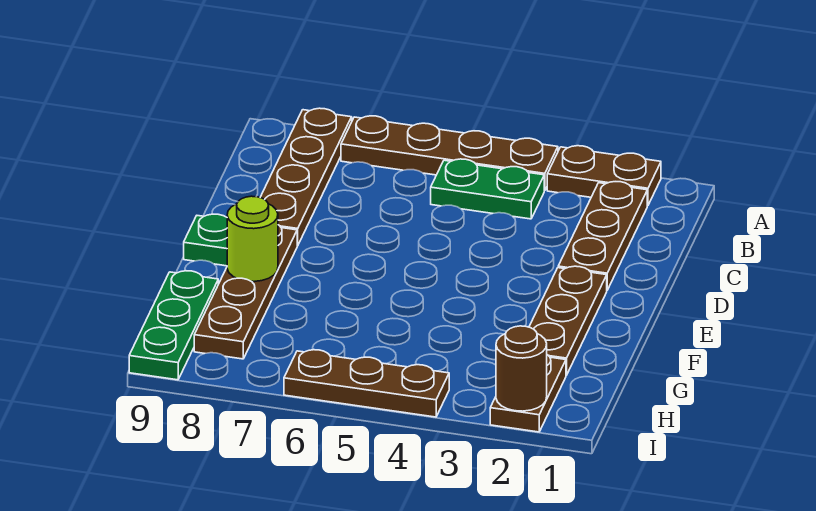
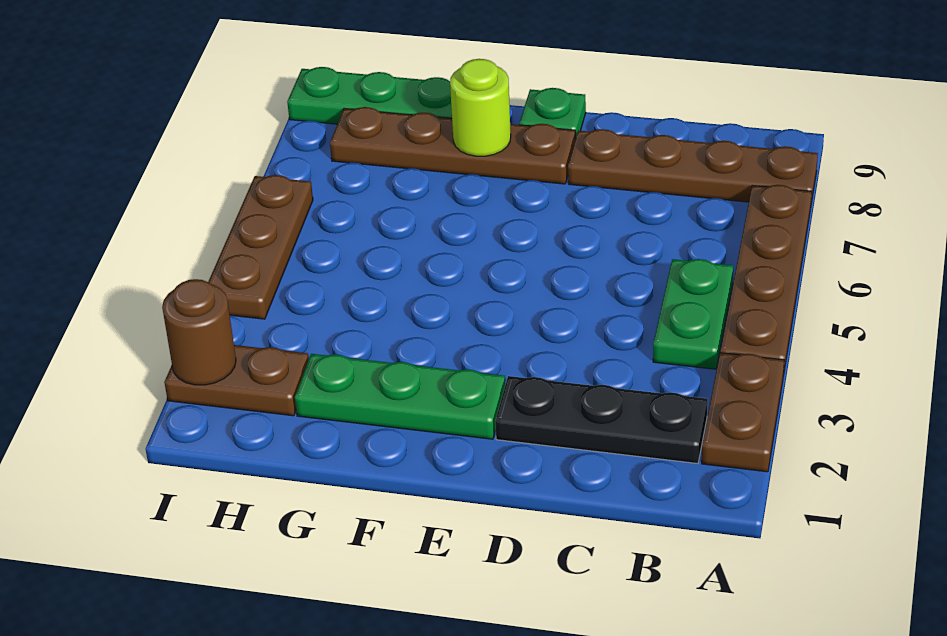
brown 1x3 plate [558,182,647,290] -> black 1x3 plate [495,376,708,464]
brown 1x3 plate [529,266,607,375] -> green 1x3 plate [295,354,505,439]

